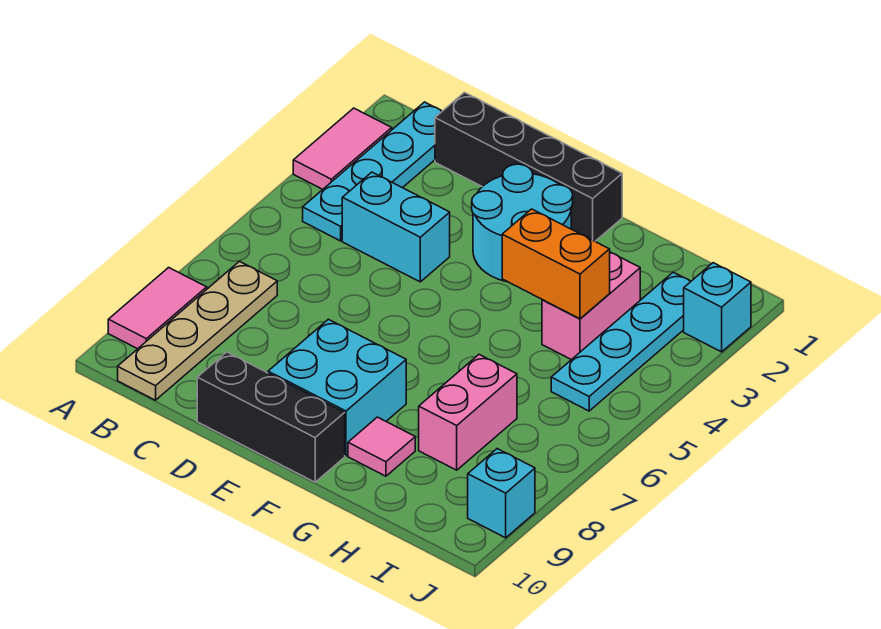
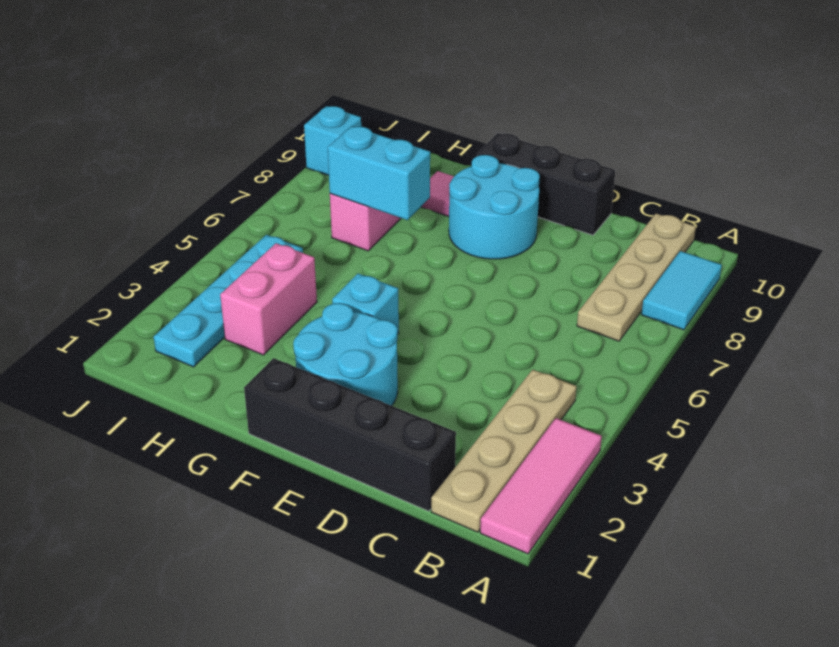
pink 1x2 tile [293,108,392,189] -> pink 1x3 tile [480,418,602,554]
pink 1x2 tile [108,267,207,349] -> cyan 1x2 tile [641,251,722,330]
cyan 1x4 plate [303,102,442,241] -> tan 1x4 plate [431,370,577,532]
cyan 1x2 brick [342,172,450,282] -> cyan 1x2 brick moved to [328,126,430,220]
cyan 2x2 brick [268,319,406,456] -> cyan 2x2 round brick [449,155,540,259]
orange 1x2 brick [502,209,610,319] -> none
cyan 1x1 brick [684,263,751,352] -> cyan 1x1 brick moved to [332,273,399,334]

